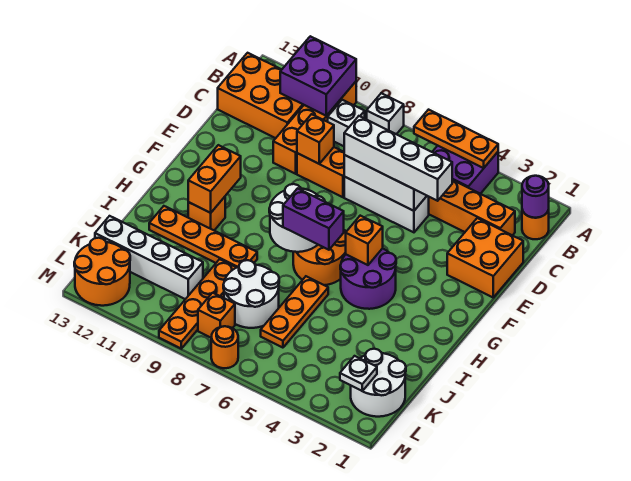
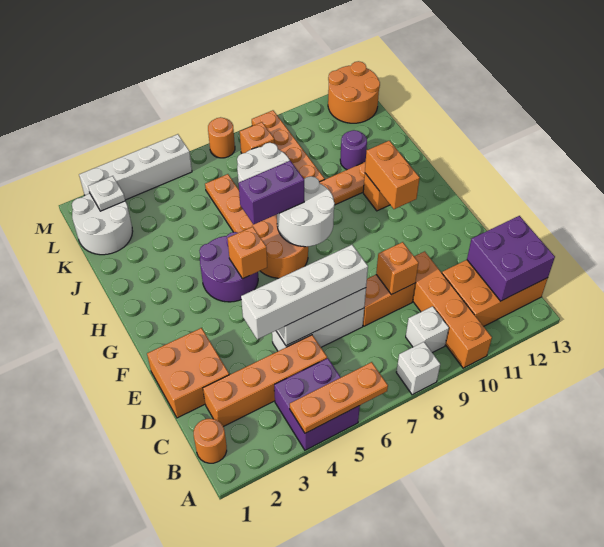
purple 2x2 brick [280,36,356,116] -> purple 2x2 brick moved to [467,216,555,301]
purple 1x1 round brick [522,176,549,218] -> purple 1x1 round brick moved to [340,130,367,170]
white 1x4 brick [95,216,203,299] -> white 1x4 brick moved to [79,134,192,200]

